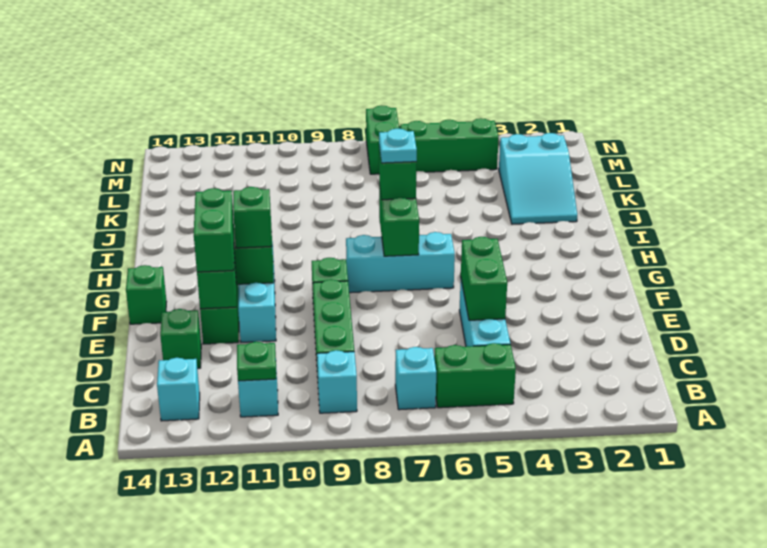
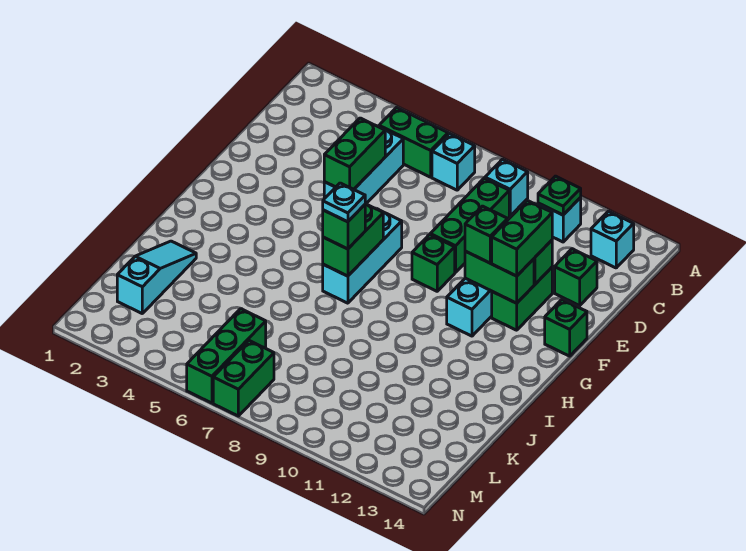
cyan 1x3 brick [346,232,455,293] -> cyan 1x3 brick turned to [323,209,402,303]
cyan 2x3 slope [499,133,577,224] -> cyan 1x3 slope [117,241,196,313]
green 1x3 brick [400,118,499,172] -> green 1x3 brick turned to [187,309,266,403]

